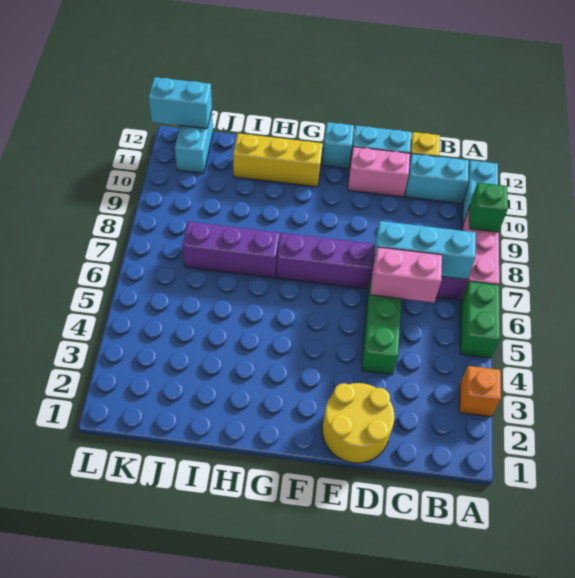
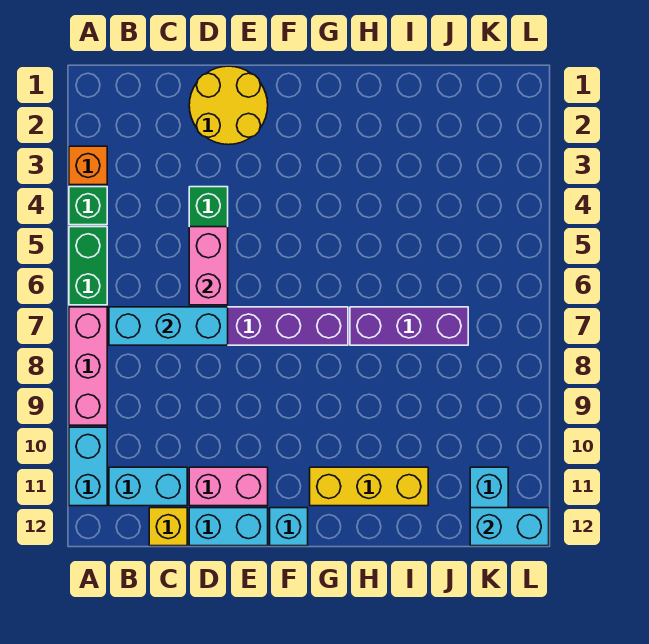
green 1x1 brick [469,183,508,232] -> green 1x1 brick moved to [69,187,107,225]
pink 1x2 brick [371,247,442,302] -> pink 1x2 brick turned to [189,227,228,305]

